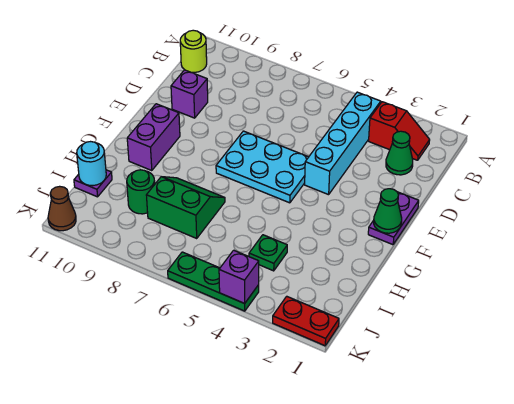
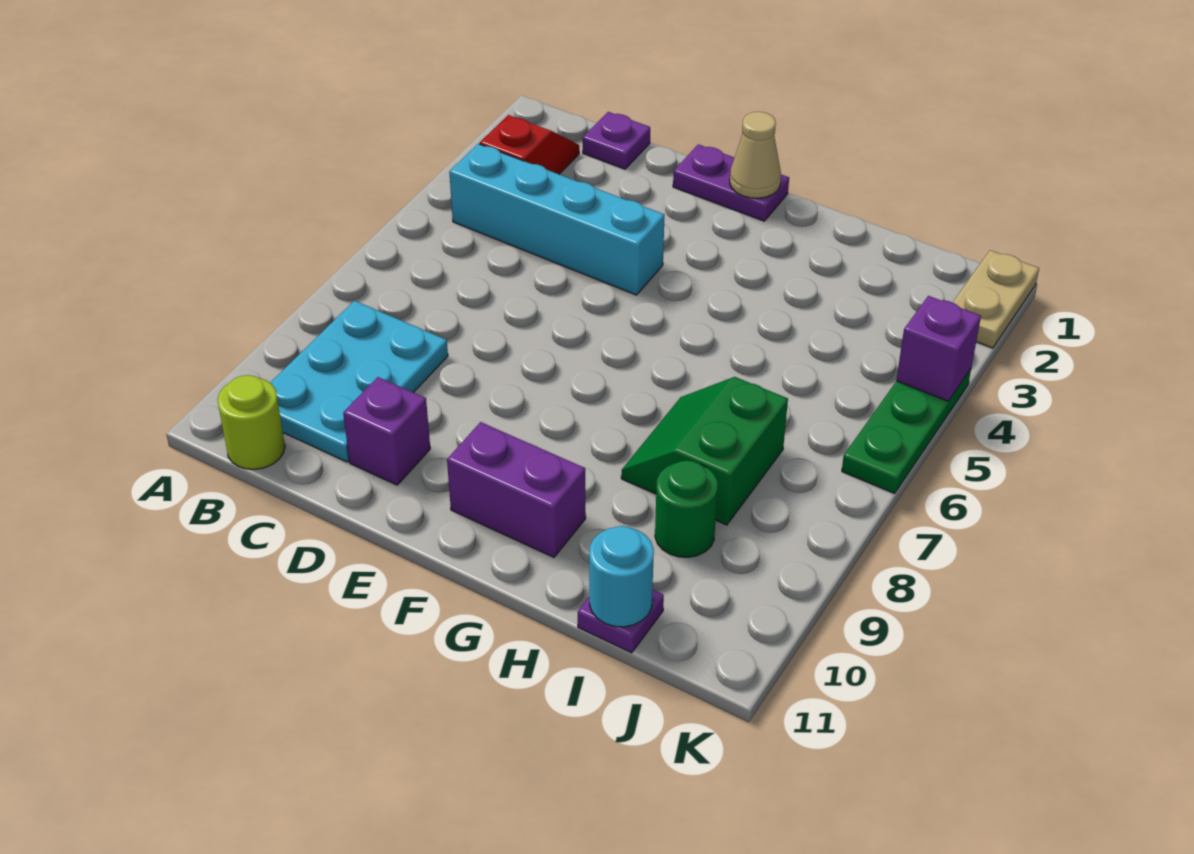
none -> purple 1x1 plate [583,112,650,169]
green 1x1 cone [386,131,413,175] -> none
cyan 2x3 plate [216,131,308,203] -> cyan 2x3 plate moved to [270,301,448,462]
green 1x1 cone [374,189,402,233] -> tan 1x1 cone [730,112,781,198]
green 1x1 plate [249,235,287,271] -> none
red 1x2 plate [273,296,339,346] -> tan 1x2 plate [953,250,1039,348]
brown 1x1 cone [48,186,76,231] -> none

